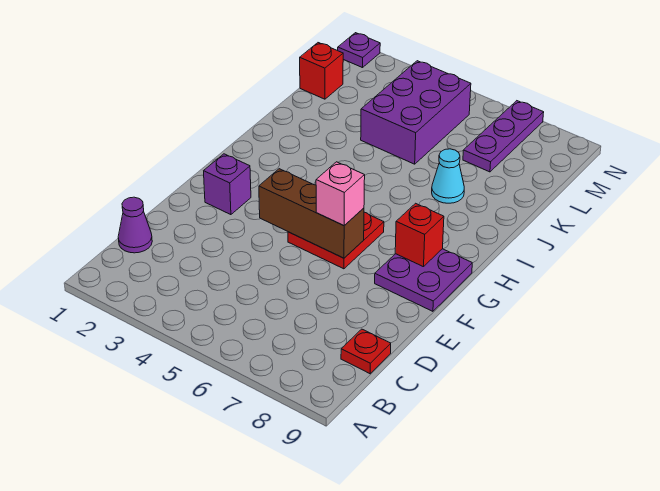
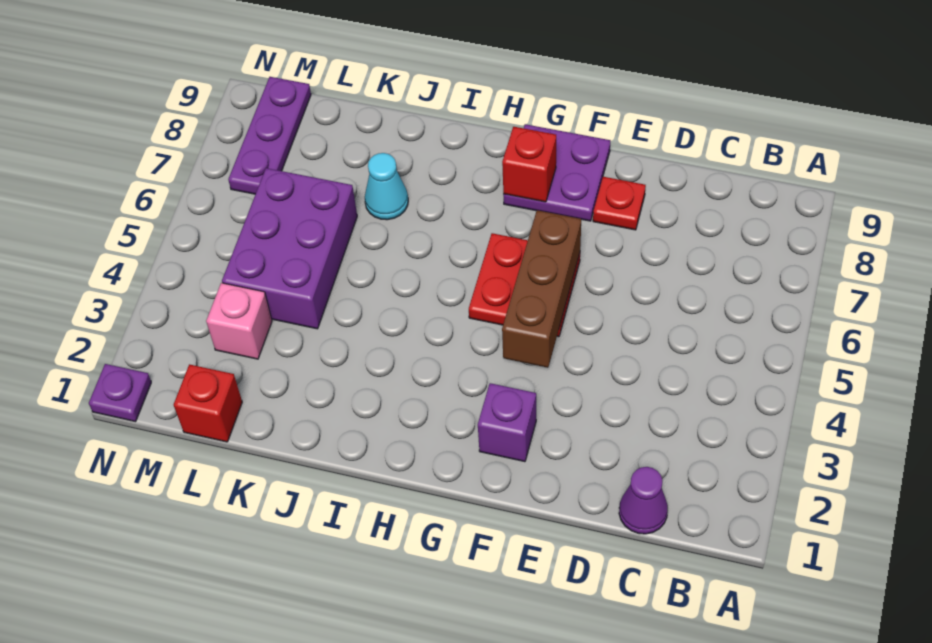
red 1x1 plate [341,329,391,374] -> red 1x1 plate moved to [593,177,646,230]
pink 1x1 brick [316,162,365,225] -> pink 1x1 brick moved to [206,283,272,359]
purple 2x3 brick [361,61,471,164] -> purple 2x3 brick turned to [222,168,357,329]
purple 1x3 plate [463,101,544,172] -> purple 1x3 plate turned to [228,77,311,194]

